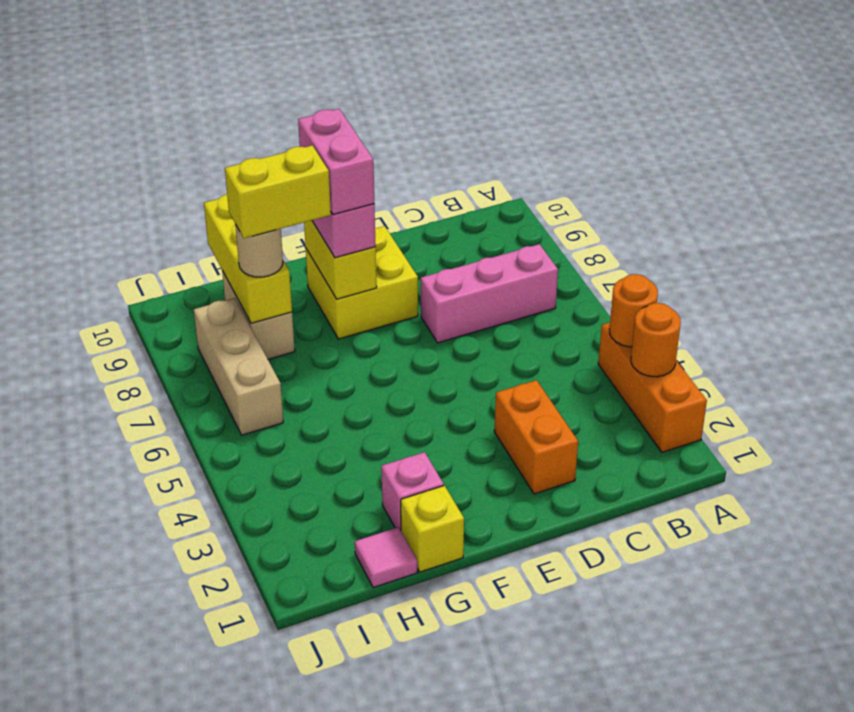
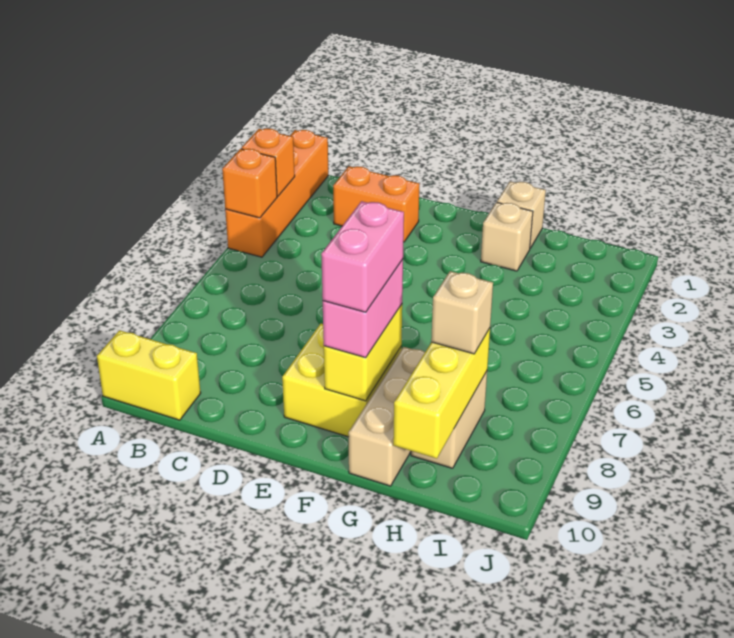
orange 1x3 brick [598,322,707,452] -> orange 1x4 brick [225,130,328,257]
orange 1x1 round brick [631,303,681,377] -> orange 1x1 brick [241,128,295,196]
orange 1x1 round brick [609,274,658,347] -> orange 1x1 brick [222,149,277,218]
pink 1x3 brick [421,244,558,343] -> none
orange 1x2 brick [494,380,578,494] -> orange 1x2 brick turned to [333,166,420,242]
yellow 1x1 brick [401,486,464,572] -> tan 1x1 brick [497,181,546,248]
pink 1x1 brick [381,452,444,530] -> tan 1x1 brick [481,202,533,271]
yellow 1x2 brick [225,145,331,238] -> yellow 1x2 brick moved to [97,330,201,420]
pink 1x1 tile [355,527,417,588] -> none
tan 1x1 round brick [235,224,283,277] -> tan 1x1 brick [431,271,493,354]
tan 1x3 brick [194,298,283,435] -> tan 1x3 brick moved to [348,347,425,486]

